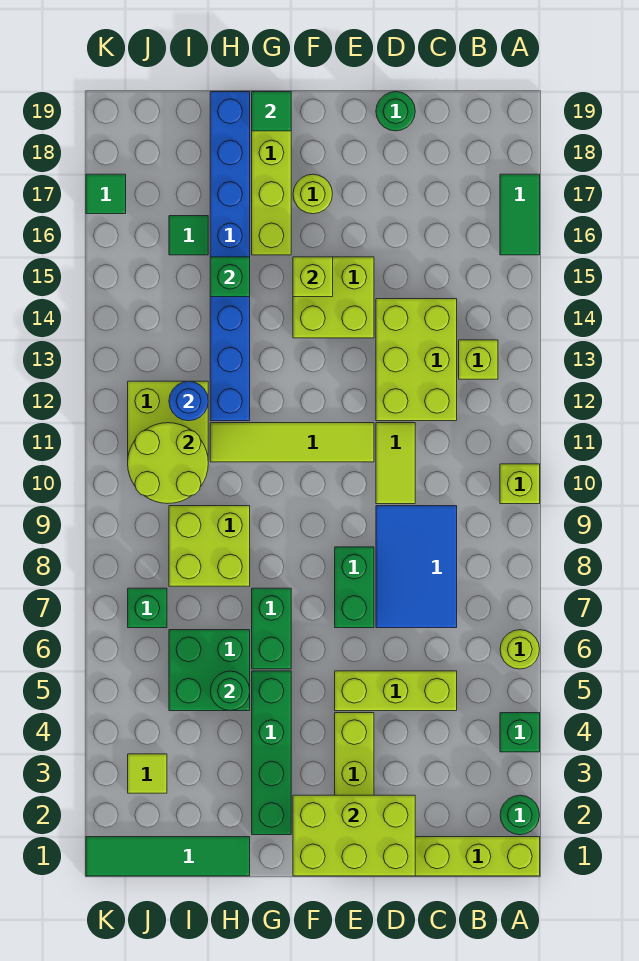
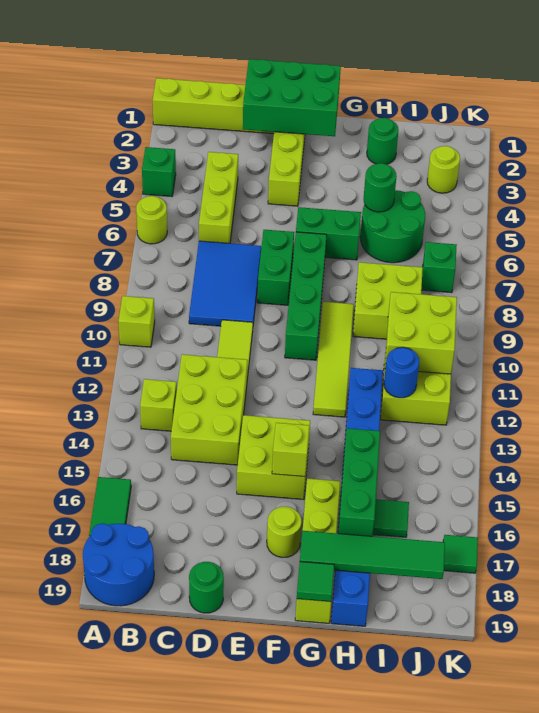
green 1x1 round brick [500,795,539,835] -> green 1x1 round brick moved to [367,118,399,164]
none -> blue 2x2 round brick [83,524,154,606]
lime 1x3 brick [335,671,457,711] -> lime 1x3 brick turned to [199,152,238,243]
lime 2x3 brick [293,795,415,876] -> green 2x3 brick [243,59,341,136]
lime 1x4 tile [210,423,374,462] -> lime 1x4 tile turned to [313,302,354,417]
green 1x4 brick [252,671,291,835] -> green 1x4 brick moved to [285,232,327,360]
green 1x2 brick [252,588,291,669] -> green 1x2 brick turned to [296,207,361,260]
green 1x4 tile [86,837,250,876] -> green 1x4 tile moved to [300,531,445,579]
green 2x2 brick [169,630,250,711] -> green 2x2 round brick [360,190,425,263]
green 1x1 brick [210,257,250,297] -> green 1x3 brick [338,428,380,536]
lime 2x2 round brick [128,423,208,504] -> lime 2x2 brick [385,292,457,374]
lime 1x1 tile [128,754,167,793] -> lime 1x1 round brick [427,146,460,193]

